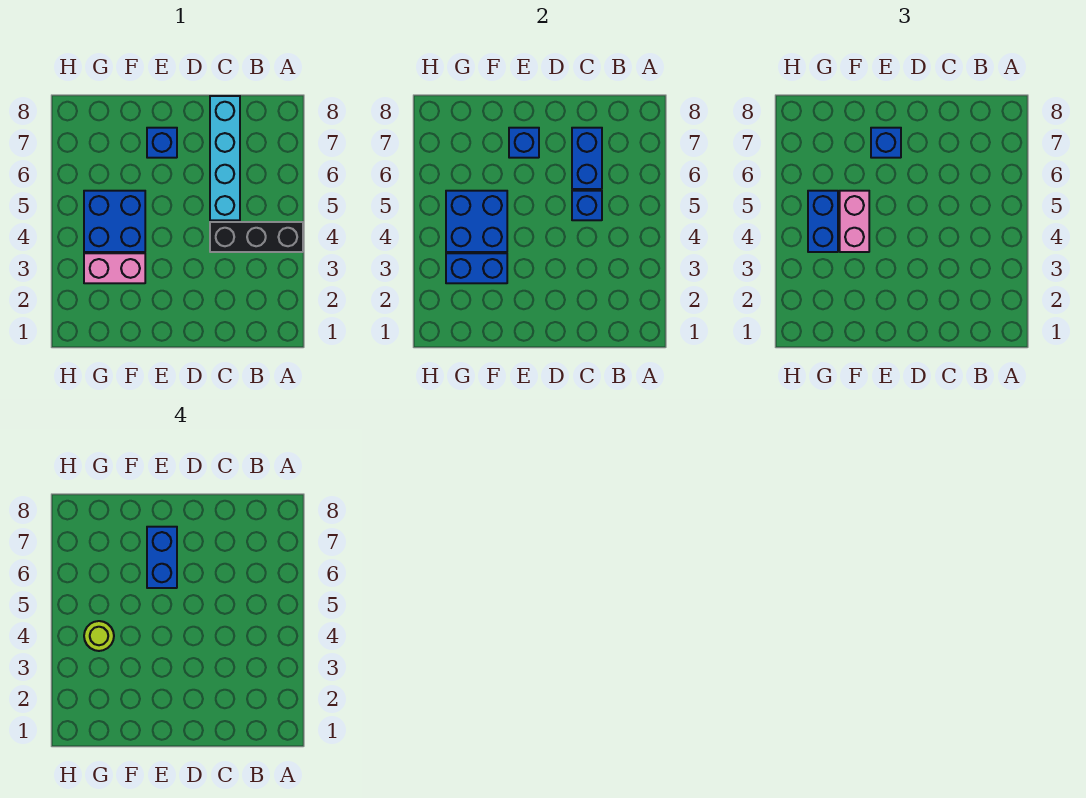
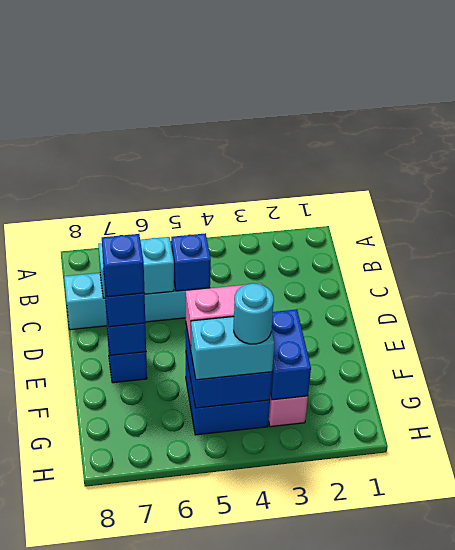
black 1x3 brick [210,222,303,252] -> none
blue 1x2 brick [572,128,602,189] -> cyan 1x2 brick [98,237,174,298]
blue 1x2 brick [147,527,177,588] -> blue 1x1 brick [102,234,144,297]
blue 1x2 brick [808,191,838,252] -> cyan 1x2 brick [190,317,274,380]
lime 1x1 round brick [84,621,114,651] -> cyan 1x1 round brick [234,283,274,344]

